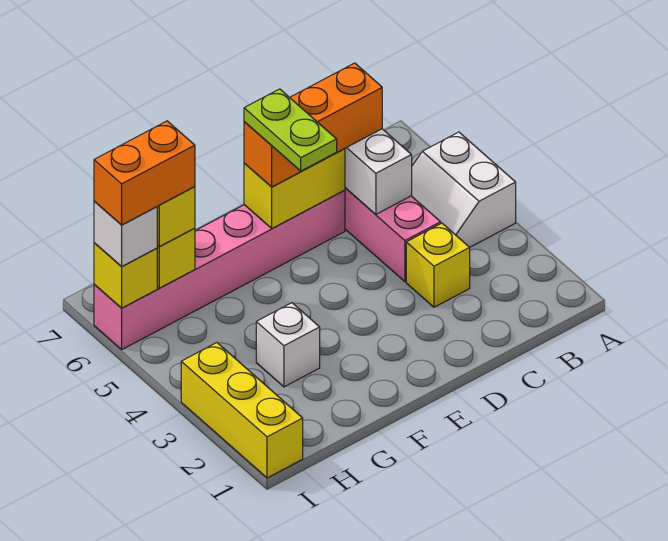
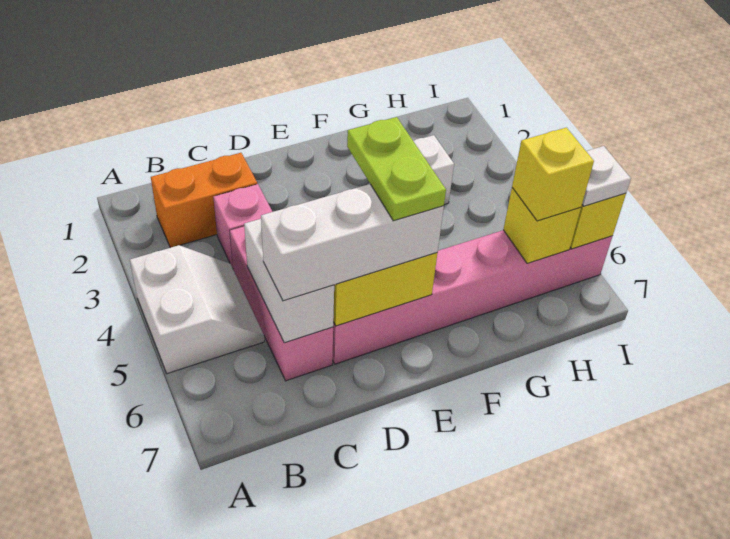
yellow 1x1 brick [406,223,470,307] -> pink 1x1 brick [213,184,272,268]
orange 1x3 brick [244,63,382,187] -> white 1x3 brick [261,184,444,301]
orange 1x2 brick [94,121,195,225] -> orange 1x2 brick moved to [151,153,257,248]
yellow 1x3 brick [181,343,303,478] -> none
white 1x1 brick [94,201,157,267] -> white 1x1 plate [582,146,631,206]

